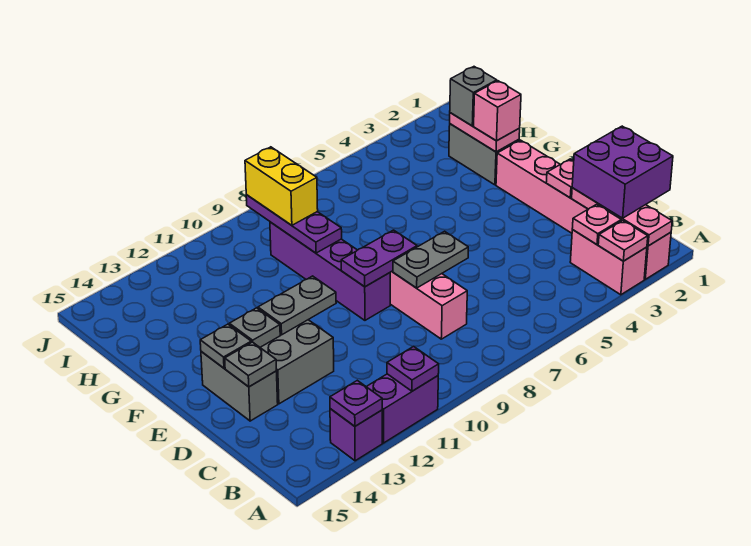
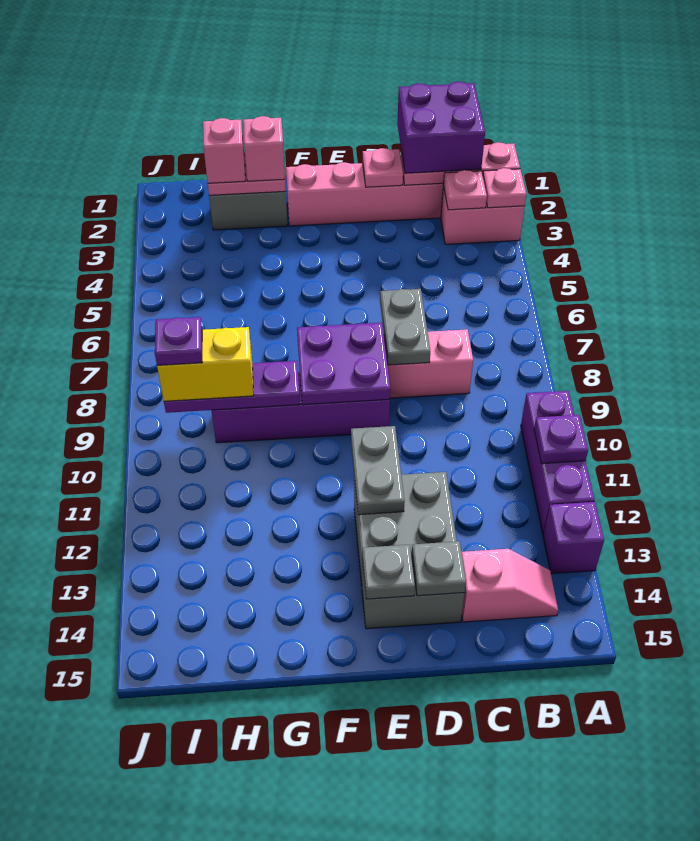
purple 1x2 brick [366,374,438,443] -> purple 1x3 brick [521,391,595,534]
purple 1x1 plate [330,381,382,426] -> purple 1x1 plate moved to [155,317,202,365]
none -> pink 1x2 slope [462,549,558,622]
purple 1x2 plate [341,230,417,287] -> purple 2x2 plate [297,323,390,405]
grey 1x1 plate [229,308,280,347] -> none
grey 1x1 brick [450,67,497,126] -> pink 1x1 brick [203,118,245,183]

